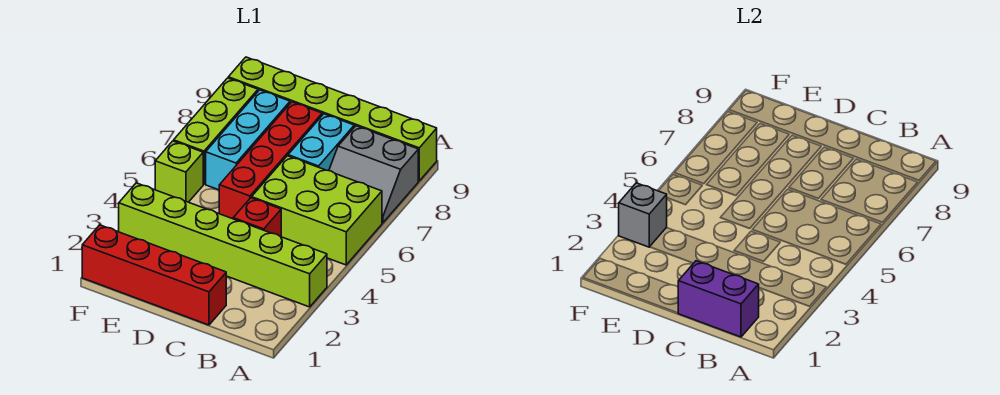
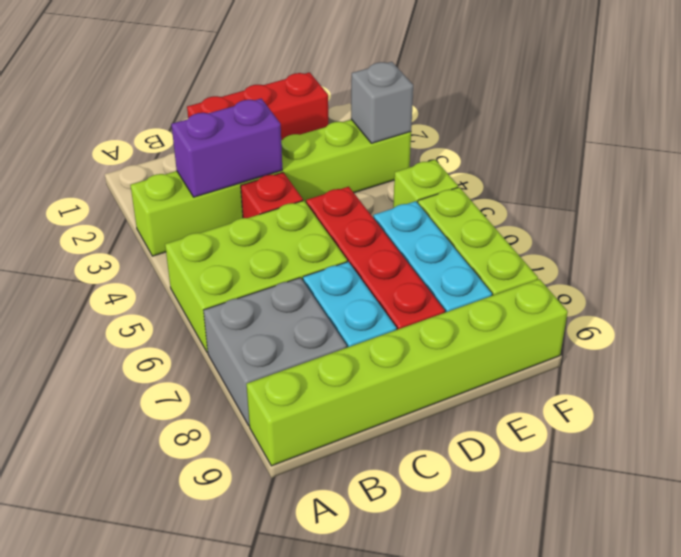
grey 2x2 slope [329,126,418,223] -> grey 2x2 brick [204,278,347,426]
purple 1x2 brick [678,261,759,337] -> purple 1x2 brick moved to [171,99,282,197]
red 1x4 brick [82,225,226,325] -> red 1x3 brick [187,72,328,140]

